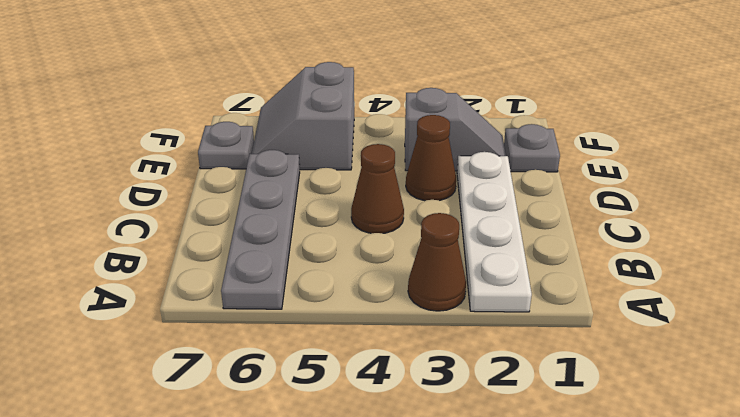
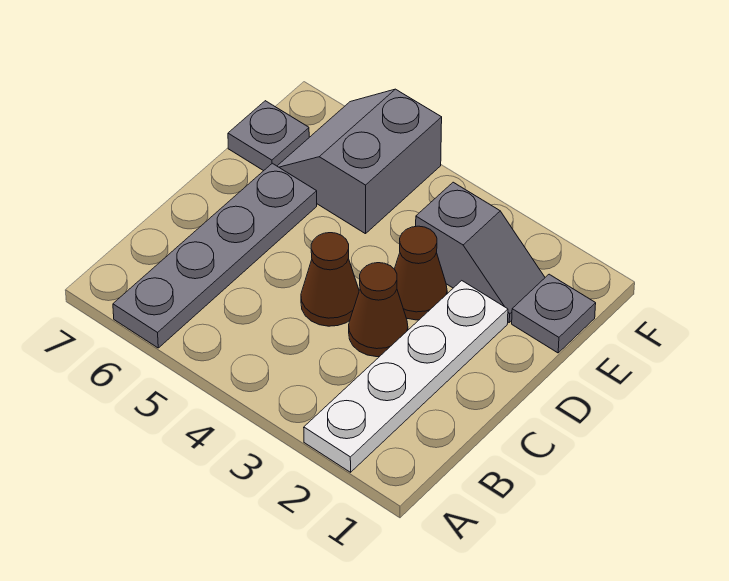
brown 1x1 cone [408,213,466,311] -> brown 1x1 cone moved to [349,263,408,357]

